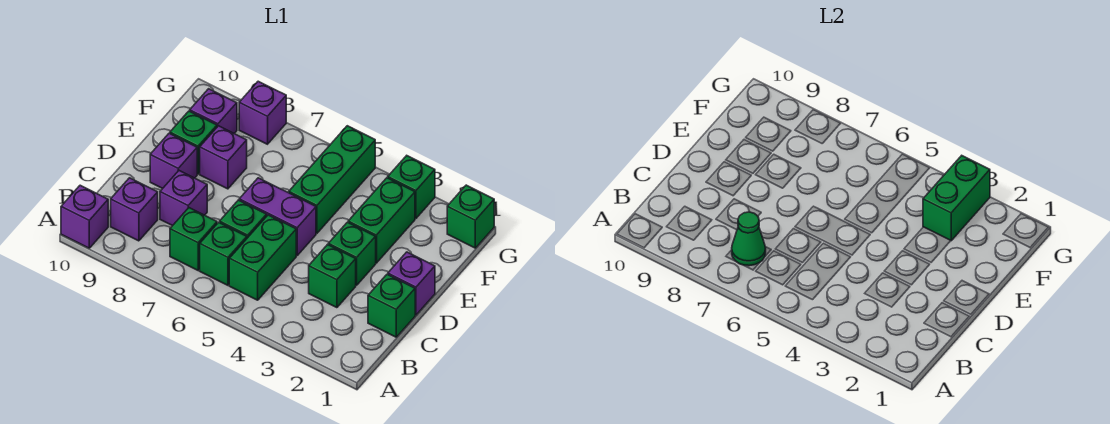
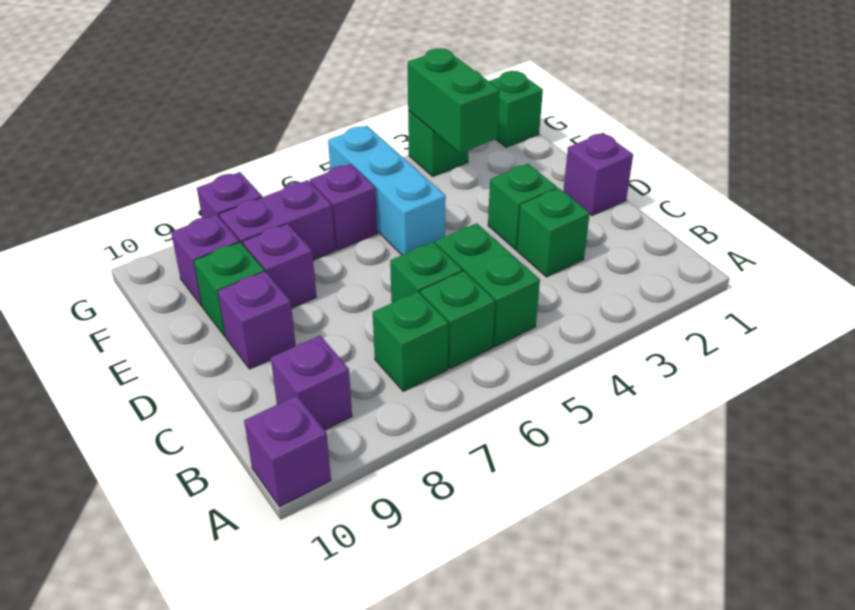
green 1x1 cone [732,212,766,266] -> none
green 1x1 brick [368,274,415,337] -> none
purple 1x1 brick [160,171,207,226] -> purple 1x1 brick moved to [310,164,377,250]
purple 1x2 brick [239,178,316,255] -> purple 1x2 brick moved to [219,180,335,260]
green 1x2 brick [348,178,415,263] -> none
green 1x3 brick [289,126,375,233] -> cyan 1x3 brick [328,126,446,255]

